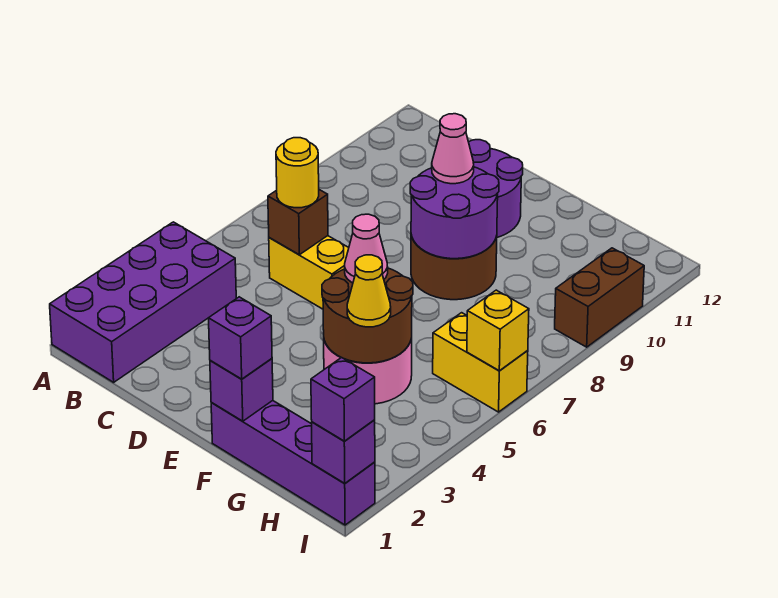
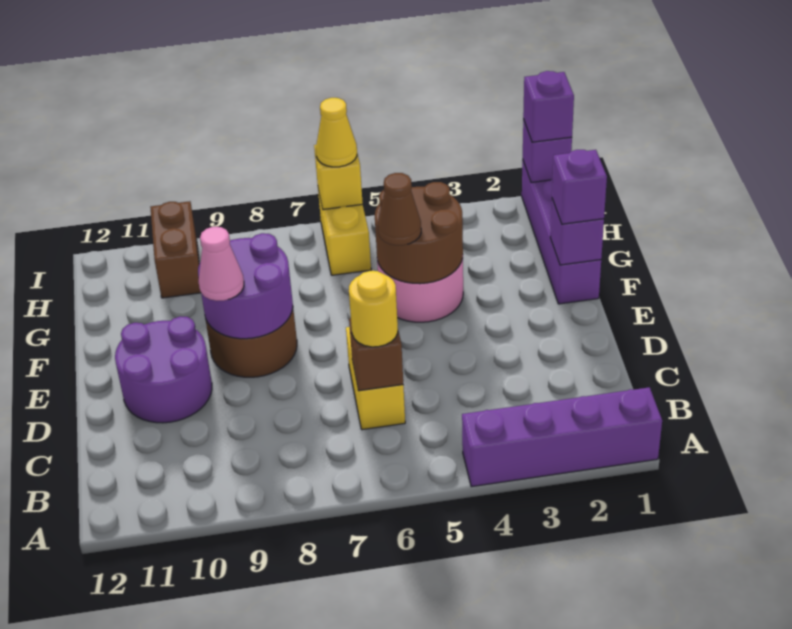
purple 2x4 brick [50,222,236,382] -> purple 1x4 brick [462,387,662,487]
pink 1x1 cone [345,214,388,283] -> brown 1x1 cone [378,173,421,245]
yellow 1x1 cone [347,255,391,327] -> yellow 1x1 cone moved to [316,98,357,167]
brown 1x2 brick [555,248,644,347] -> brown 1x2 brick turned to [150,201,201,298]

